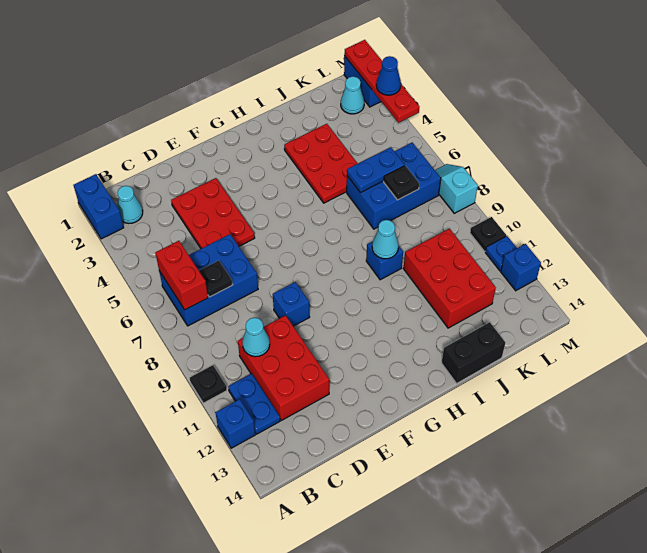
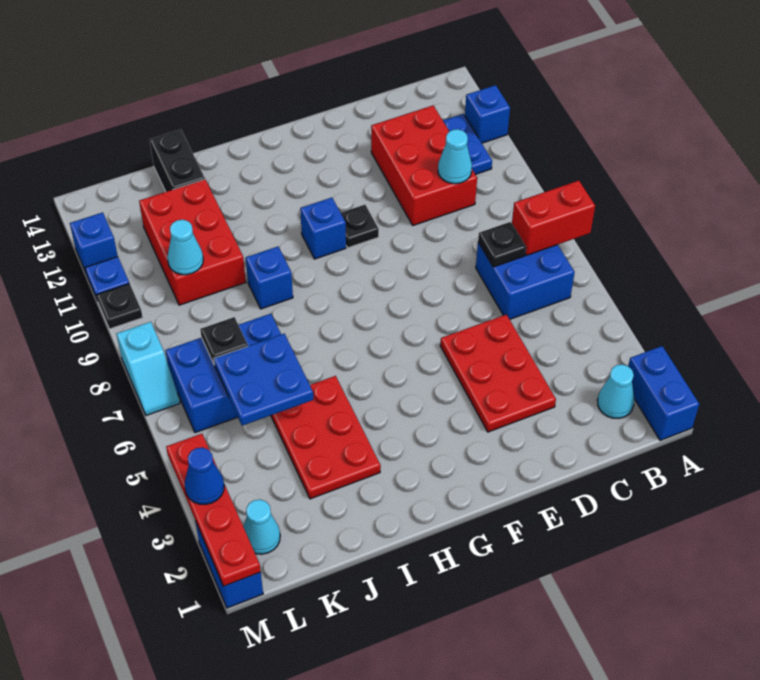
black 1x1 plate [190,365,227,403] -> black 1x1 plate moved to [341,205,379,248]
blue 2x3 brick [159,234,258,326] -> blue 2x2 brick [476,243,575,319]
red 1x2 brick [155,241,208,310] -> red 1x2 brick turned to [512,181,595,255]
blue 1x1 brick [273,282,310,326] -> blue 1x1 brick moved to [300,198,346,259]
cyan 1x1 cone [372,220,398,259] -> cyan 1x1 cone moved to [167,220,203,275]
black 1x2 brick [442,322,505,383] -> black 1x2 brick turned to [150,130,205,192]
blue 1x2 plate [347,147,405,193] -> blue 2x2 plate [214,334,313,426]

